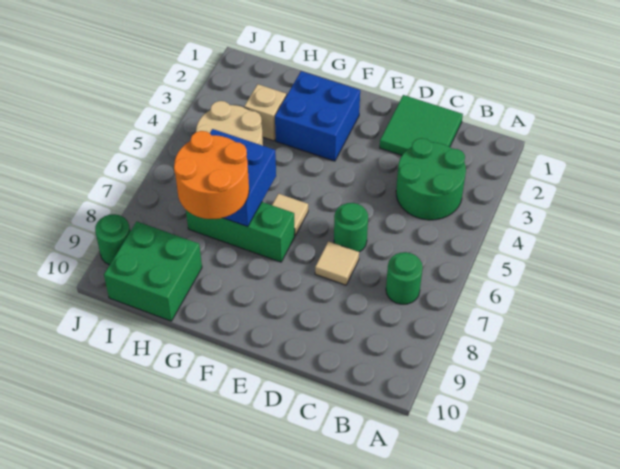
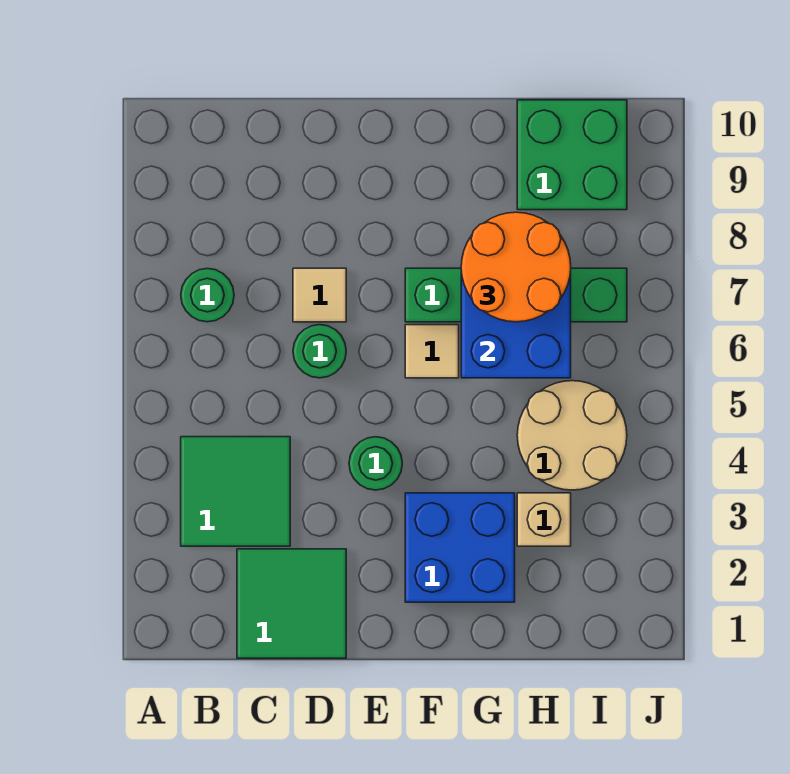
green 2x2 round brick [396,138,466,220] -> green 2x2 tile [181,437,290,546]
green 1x3 brick [186,202,295,262] -> green 1x4 brick [405,268,627,322]
green 1x1 round brick [95,214,130,265] -> green 1x1 round brick moved to [349,437,402,490]

